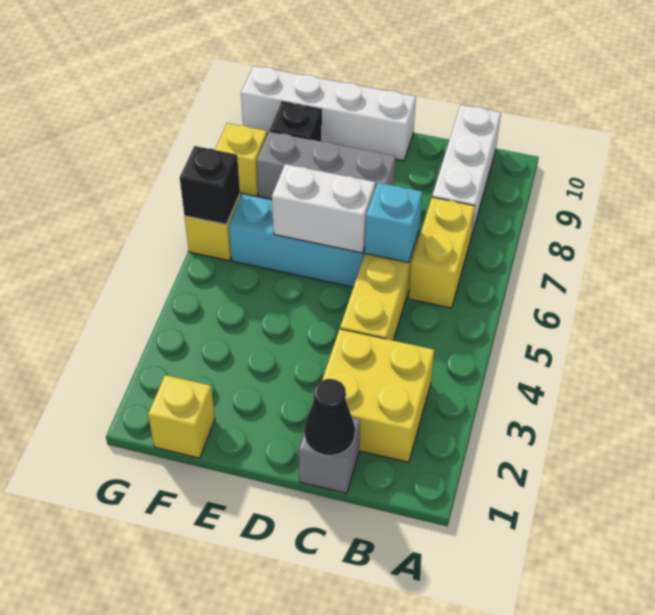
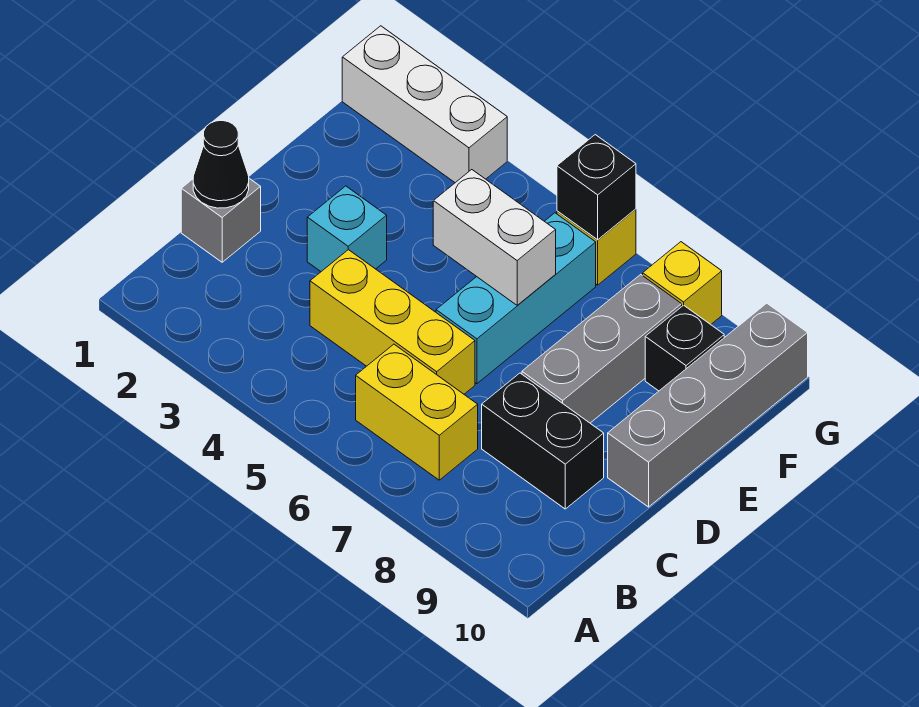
yellow 2x2 brick [322,329,434,462] -> none
white 1x3 brick [432,105,501,237] -> white 1x3 brick moved to [342,26,507,183]
cyan 1x1 brick [365,183,422,263] -> cyan 1x1 brick moved to [307,186,387,271]
none -> black 1x2 brick [482,373,604,509]
white 1x2 brick [272,164,375,253] -> white 1x2 brick turned to [433,170,556,305]
white 1x4 brick [241,66,416,161] -> grey 1x4 brick [608,303,808,507]
yellow 1x1 brick [148,375,215,458] -> none

